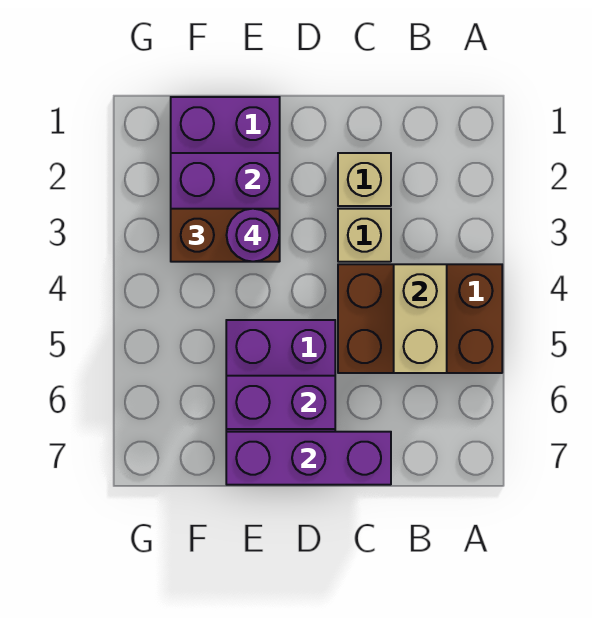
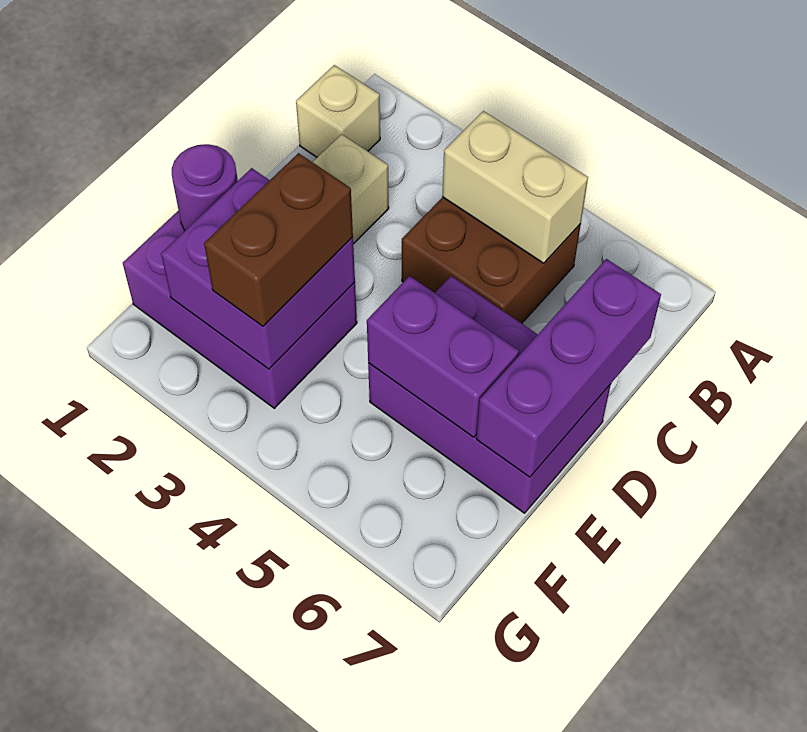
brown 2x3 brick [338,264,502,373] -> brown 2x2 brick [402,197,581,323]
tan 1x1 brick [338,209,391,262] -> tan 1x1 brick moved to [296,65,380,157]
purple 1x2 brick [226,376,335,429] -> purple 1x2 brick turned to [367,276,519,437]
purple 1x1 round brick [227,209,280,262] -> purple 1x1 round brick moved to [172,144,238,230]

